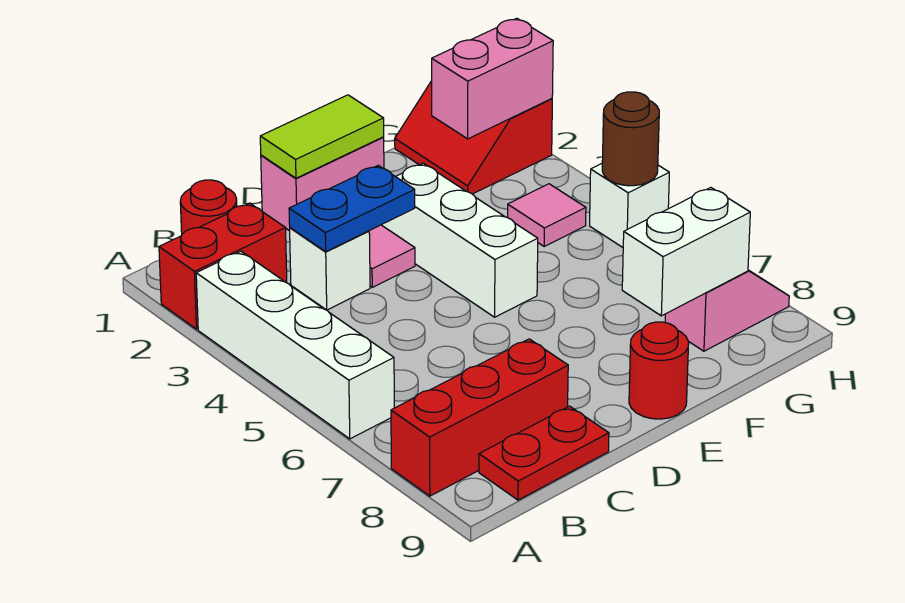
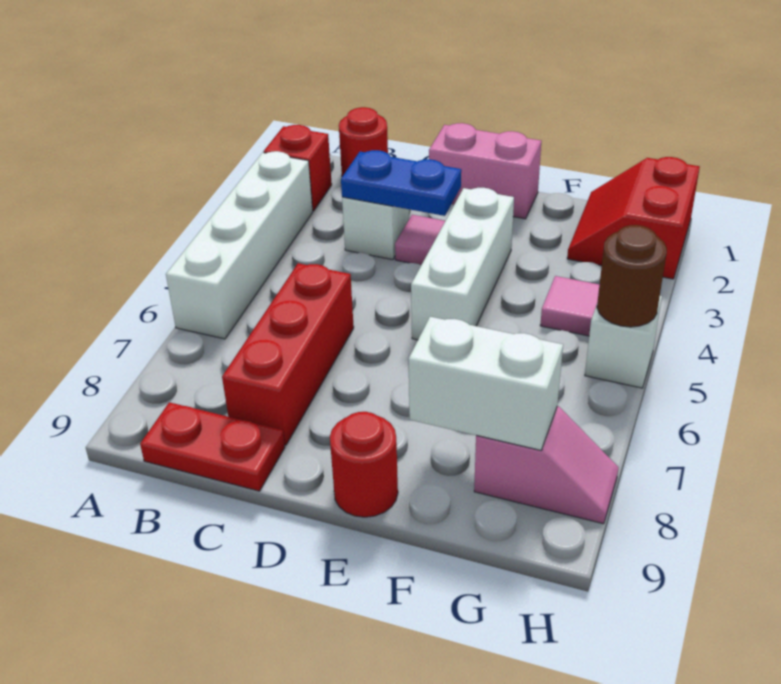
red 1x2 brick [159,203,287,329] -> red 1x1 brick [264,125,332,211]
red 1x3 brick [391,339,568,496] -> red 1x3 brick turned to [222,263,354,445]
lime 1x2 tile [260,95,384,178] -> none
pink 1x2 brick [432,18,553,139] -> none

